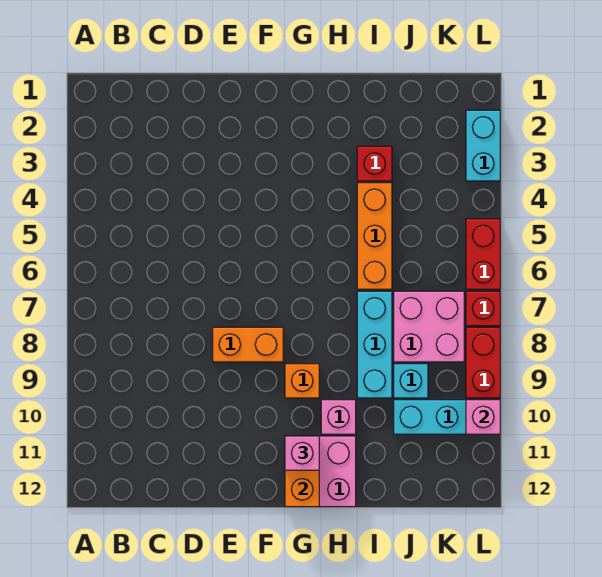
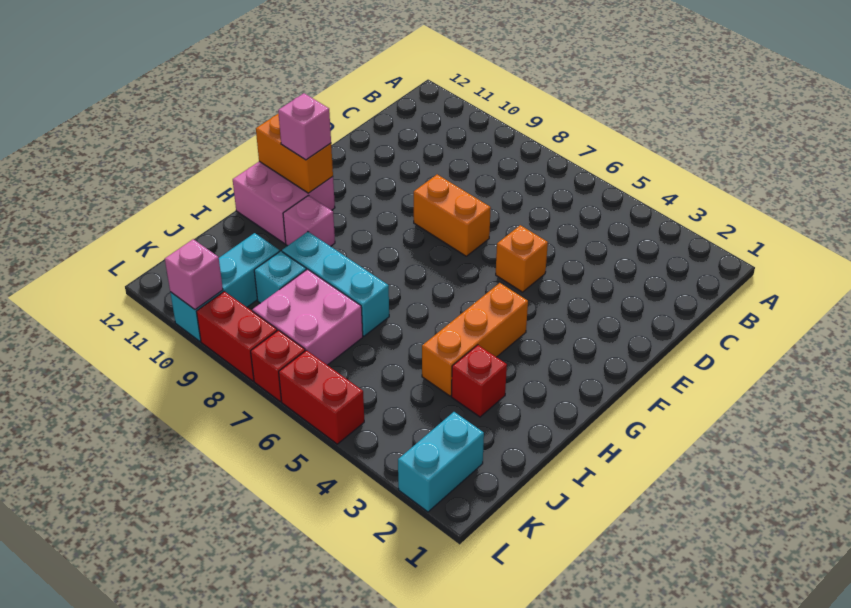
orange 1x2 brick [213,327,283,362] -> orange 1x2 brick turned to [414,175,491,256]
orange 1x1 brick [285,364,319,398] -> orange 1x1 brick moved to [496,225,548,292]
orange 1x3 brick [357,183,392,289] -> orange 1x3 brick turned to [422,283,528,396]
cyan 1x2 brick [466,110,500,181] -> cyan 1x2 brick turned to [398,412,484,512]

